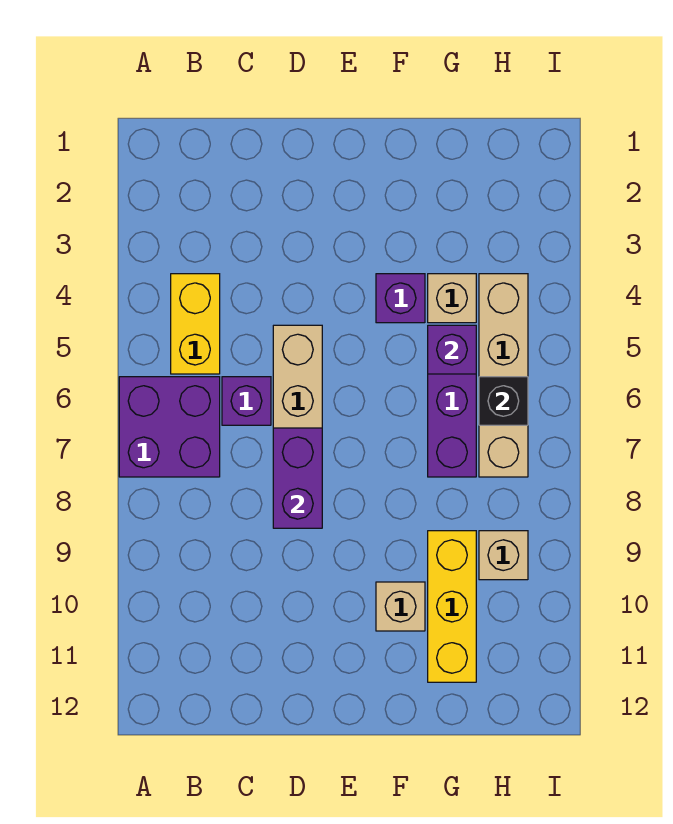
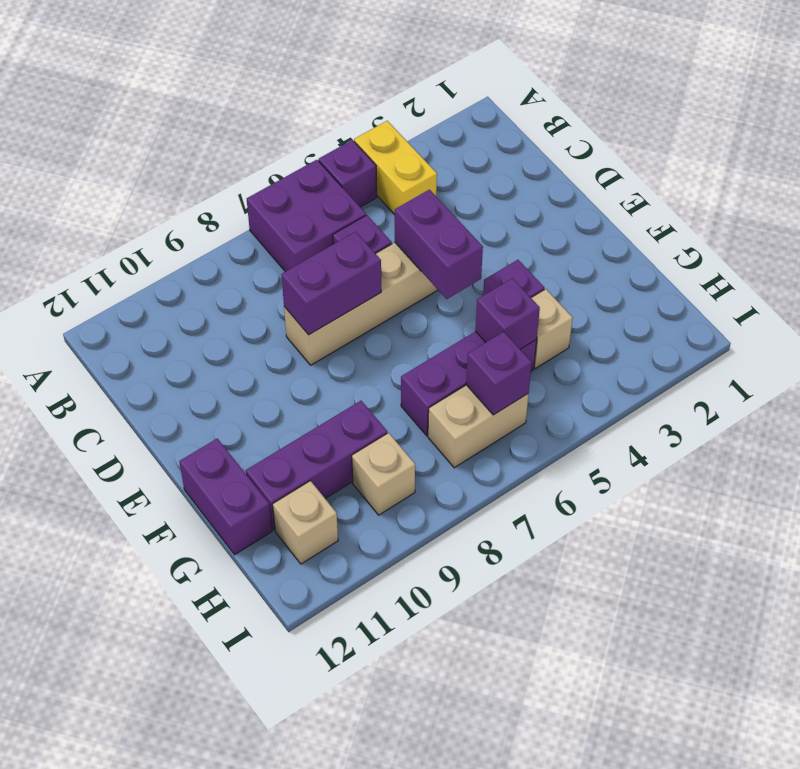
none -> purple 1x1 brick [319,140,377,207]
yellow 1x2 brick [171,274,220,374] -> yellow 1x2 brick turned to [354,121,437,215]
none -> purple 1x2 brick [395,190,483,299]
tan 1x1 brick [376,582,425,631] -> tan 1x1 brick moved to [272,481,338,564]
none -> purple 1x2 brick [179,438,272,555]
yellow 1x3 brick [428,531,476,682] -> purple 1x3 brick [246,401,387,530]
tan 1x4 brick [479,274,528,477] -> tan 1x2 brick [428,385,529,468]
black 1x1 brick [479,377,528,425] -> purple 1x1 brick [466,332,532,415]

